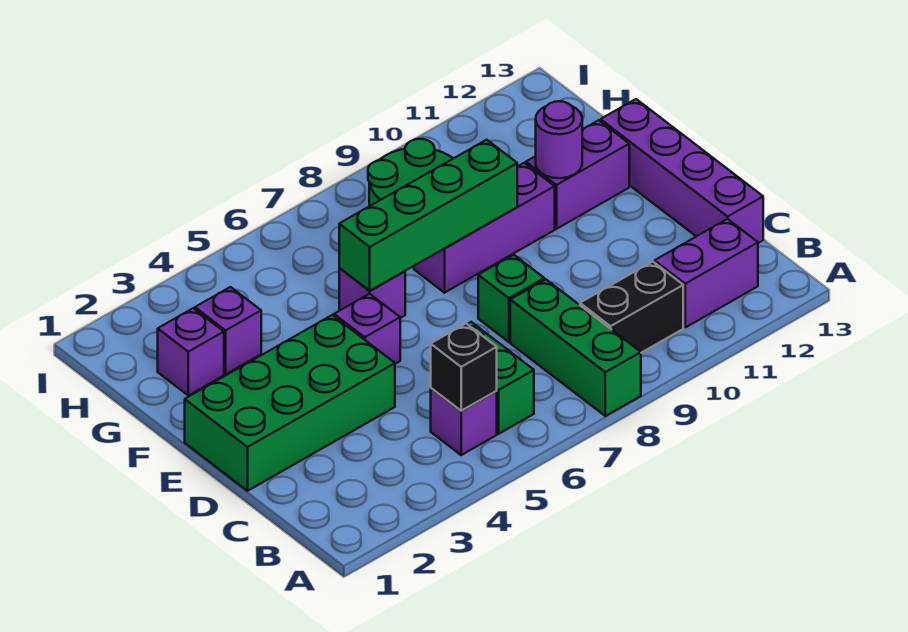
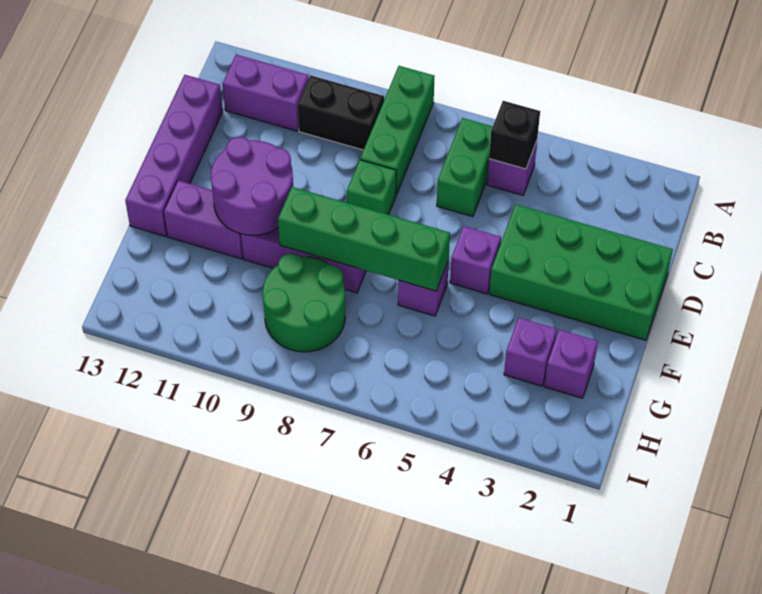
purple 1x1 round brick [536,101,582,178] -> purple 2x2 round brick [211,137,293,235]

